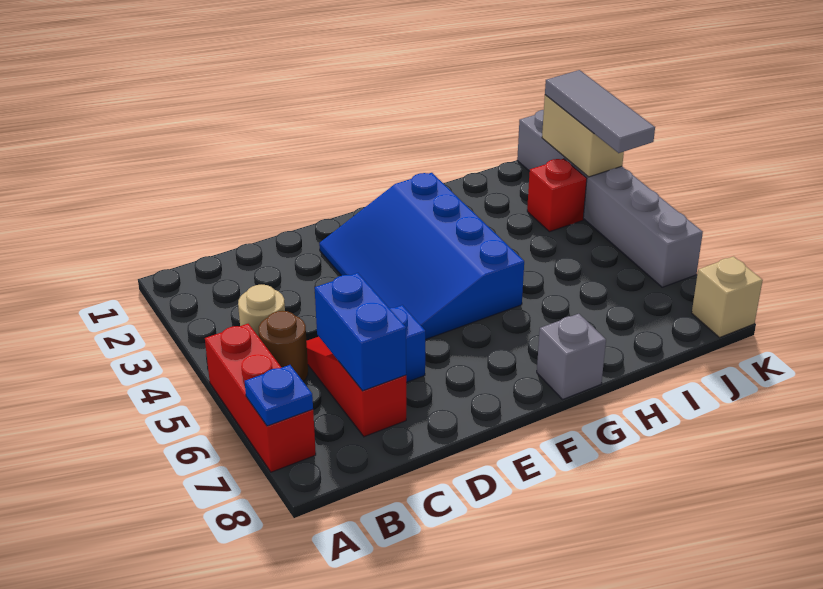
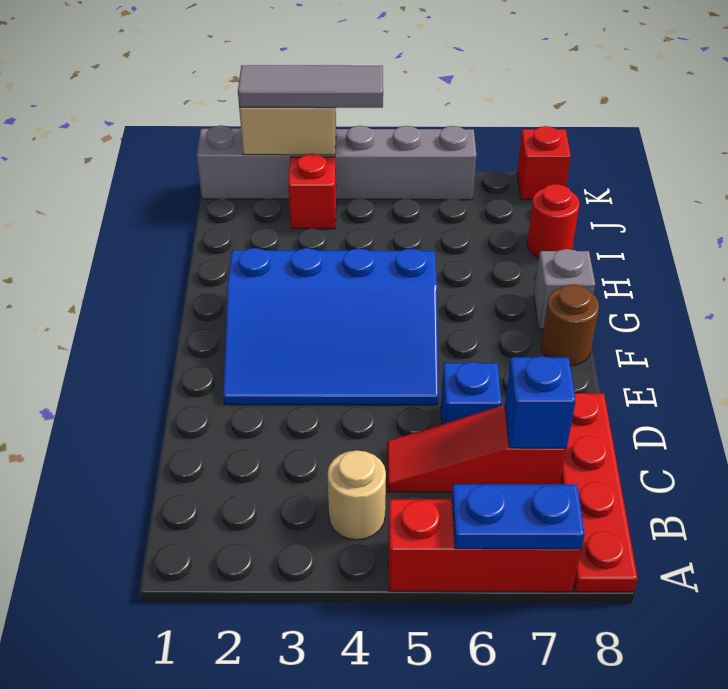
blue 1x1 plate [245,365,313,426] -> blue 1x2 plate [452,484,585,549]
none -> red 1x4 plate [560,393,638,592]
brown 1x1 round brick [258,311,308,381] -> brown 1x1 round brick moved to [541,284,599,366]
blue 1x2 brick [315,273,406,391] -> blue 1x1 brick [505,356,576,448]
none -> red 1x1 round brick [527,184,579,258]
tan 1x1 brick [692,257,763,337] -> red 1x1 brick [517,126,571,200]

